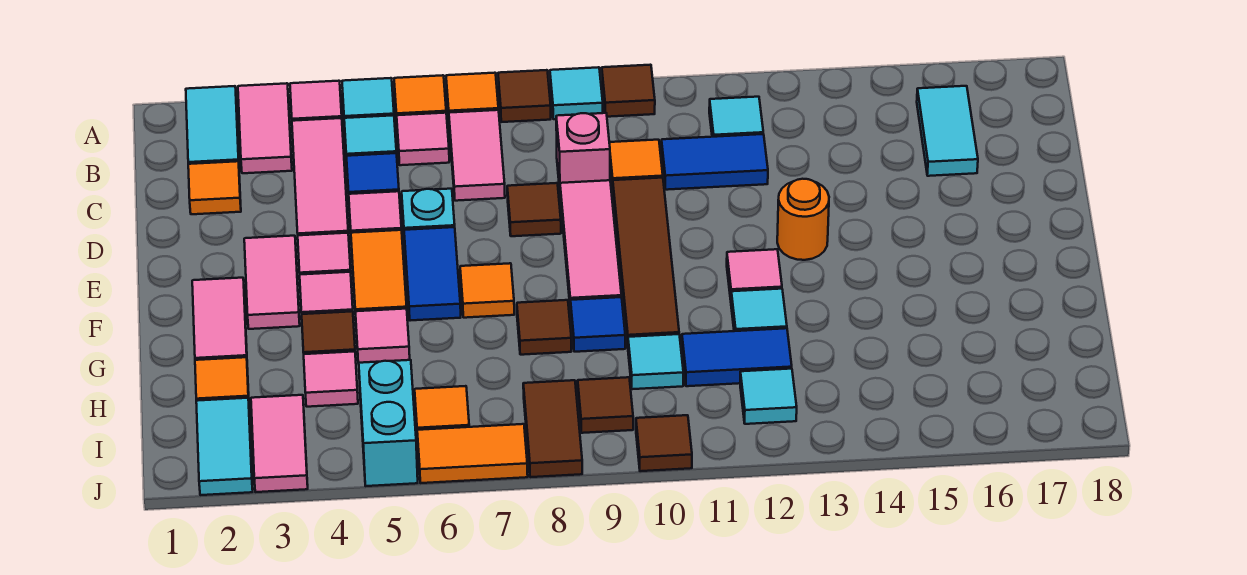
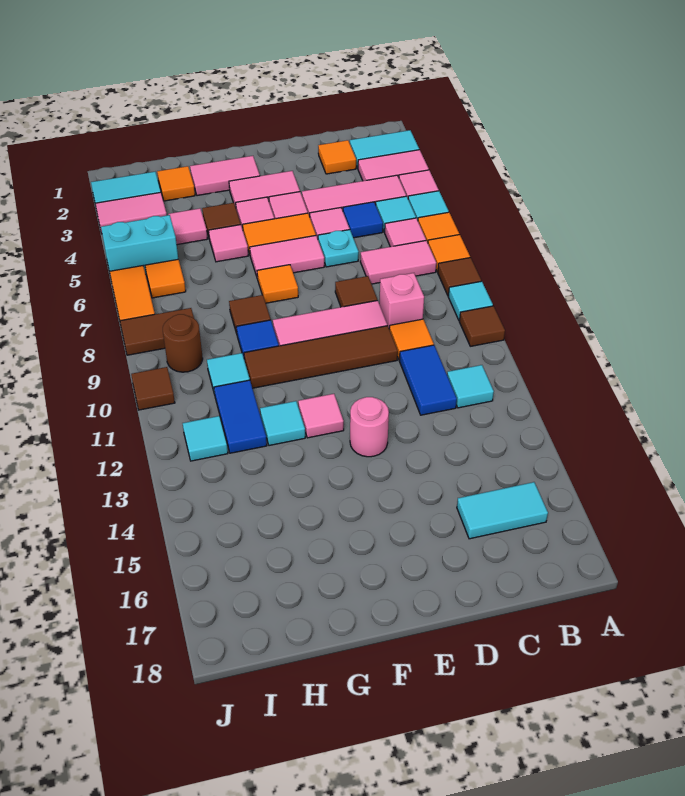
blue 1x2 tile [404,227,461,321] -> pink 1x2 tile [250,236,324,279]
orange 1x1 round brick [777,179,829,260] -> pink 1x1 round brick [350,397,389,457]
brown 1x1 tile [578,377,633,433] -> brown 1x1 round brick [163,314,203,372]

